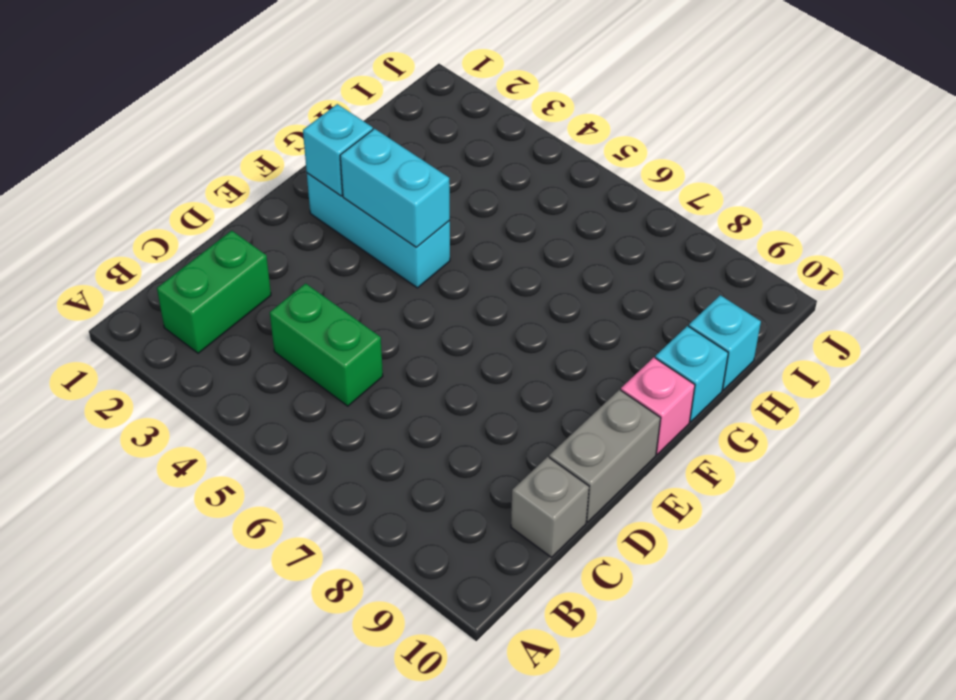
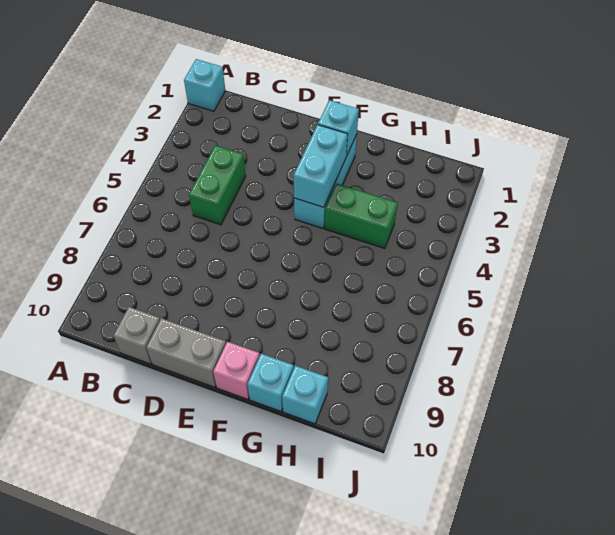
none -> cyan 1x1 brick [184,59,225,111]
green 1x2 brick [157,231,271,353] -> green 1x2 brick moved to [325,184,398,249]

